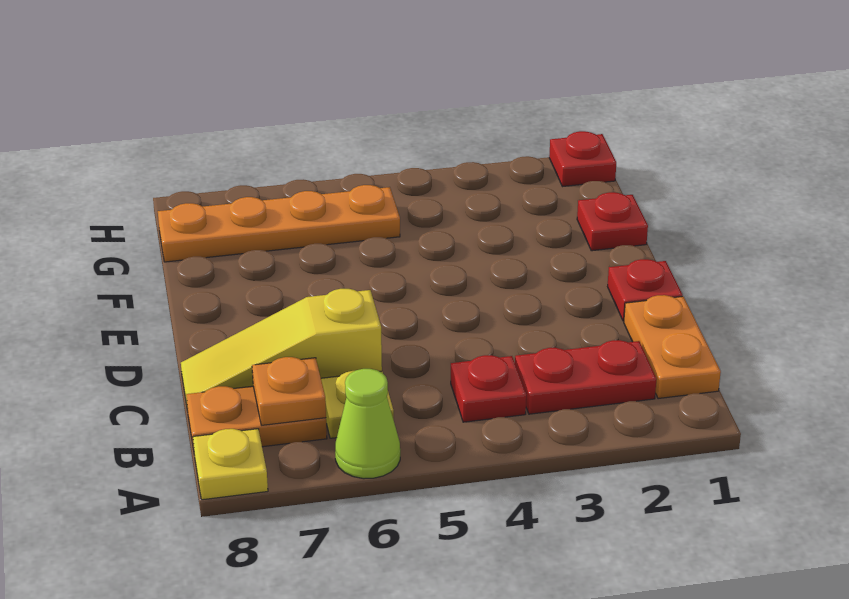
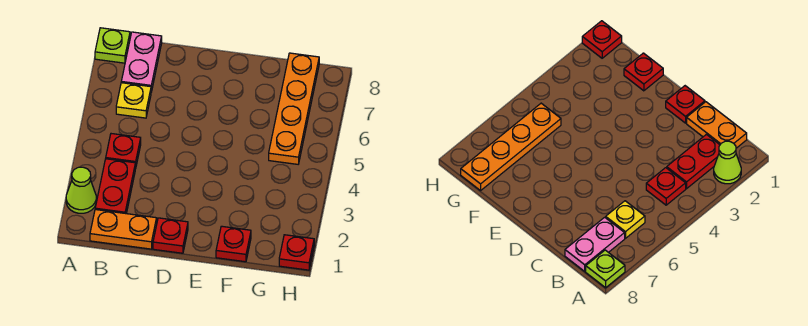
lime 1x1 cone [335,369,400,479] -> lime 1x1 cone moved to [66,167,96,213]
yellow 1x1 plate [193,429,268,500] -> lime 1x1 plate [95,28,130,63]
orange 1x2 plate [186,386,327,450] -> pink 1x2 plate [121,32,162,92]
orange 1x1 plate [252,357,326,425] -> none
yellow 1x3 slope [181,289,382,411] -> none

